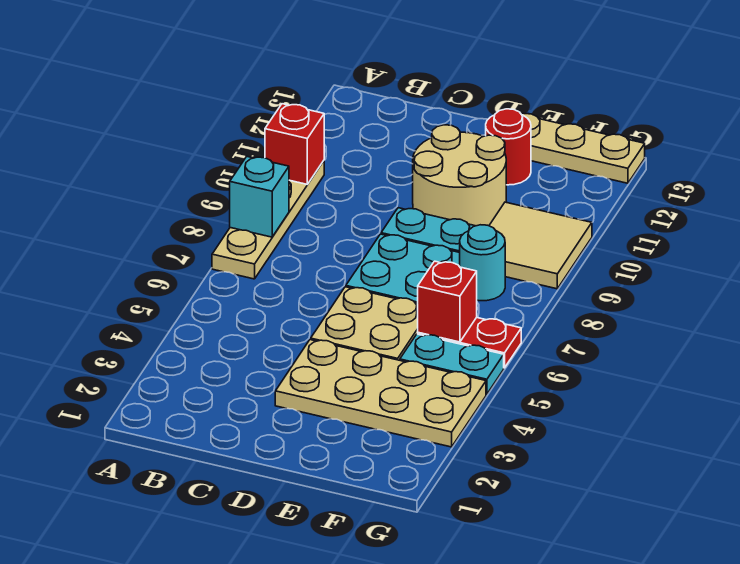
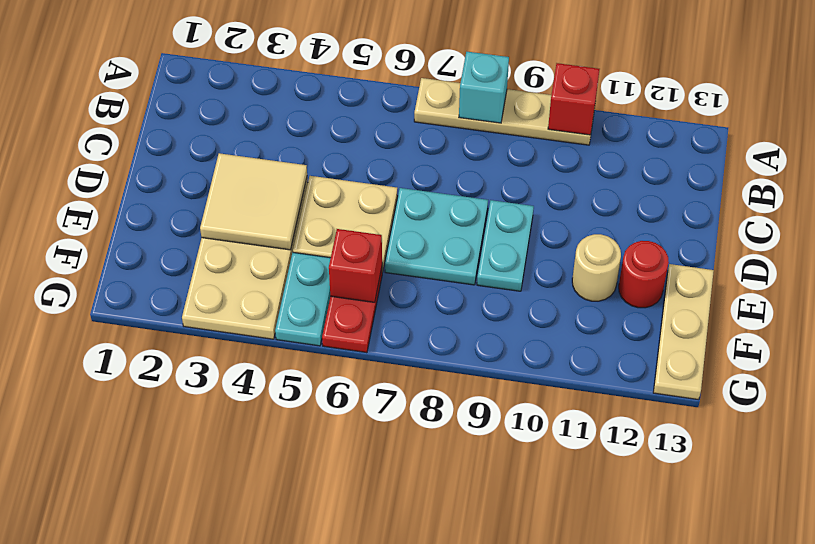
tan 2x2 round brick [413,125,506,226] -> tan 1x1 round brick [572,234,621,301]
cyan 1x1 round brick [459,225,505,301] -> none
tan 2x2 tile [489,202,592,289] -> tan 2x2 tile moved to [200,153,307,250]

